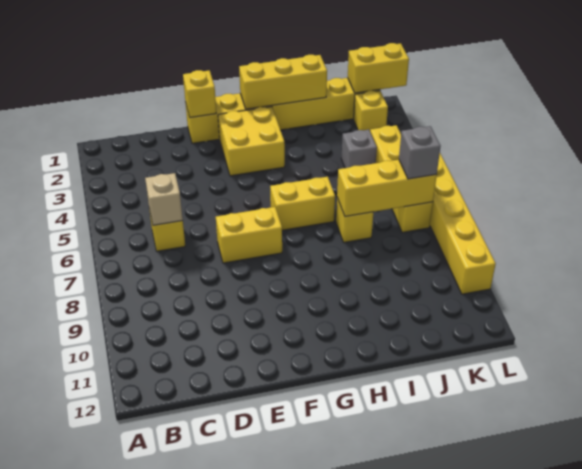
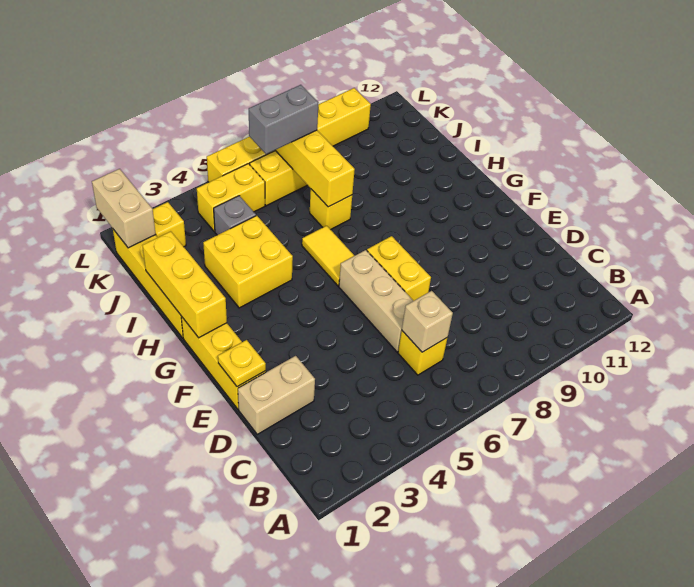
none -> tan 1x2 brick [238,356,315,434]
none -> tan 1x3 brick [339,250,413,352]
yellow 1x1 brick [183,70,216,117] -> yellow 1x1 plate [218,340,266,387]
yellow 2x2 brick [218,107,285,176] -> yellow 2x2 brick moved to [203,216,293,308]
yellow 1x2 brick [270,177,335,230] -> yellow 1x2 tile [302,226,354,286]
yellow 1x2 brick [348,43,409,93] -> tan 1x2 brick [92,169,156,248]
grey 1x1 brick [399,126,441,179] -> grey 1x2 brick [249,85,318,154]

